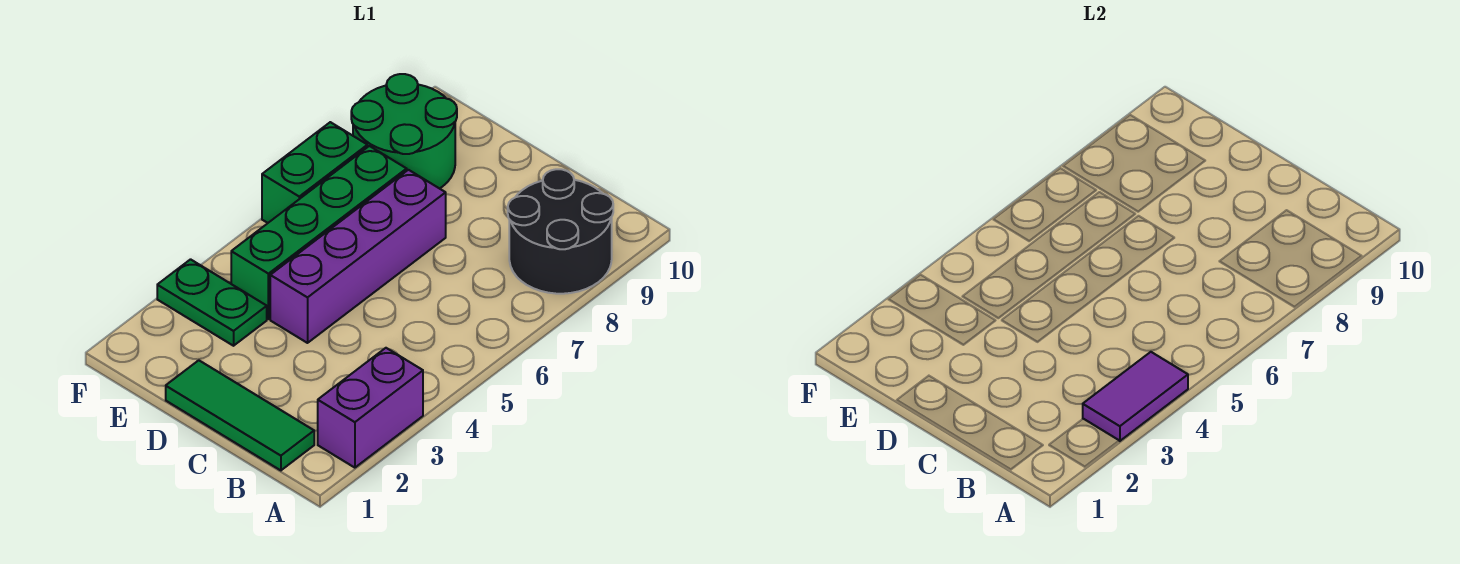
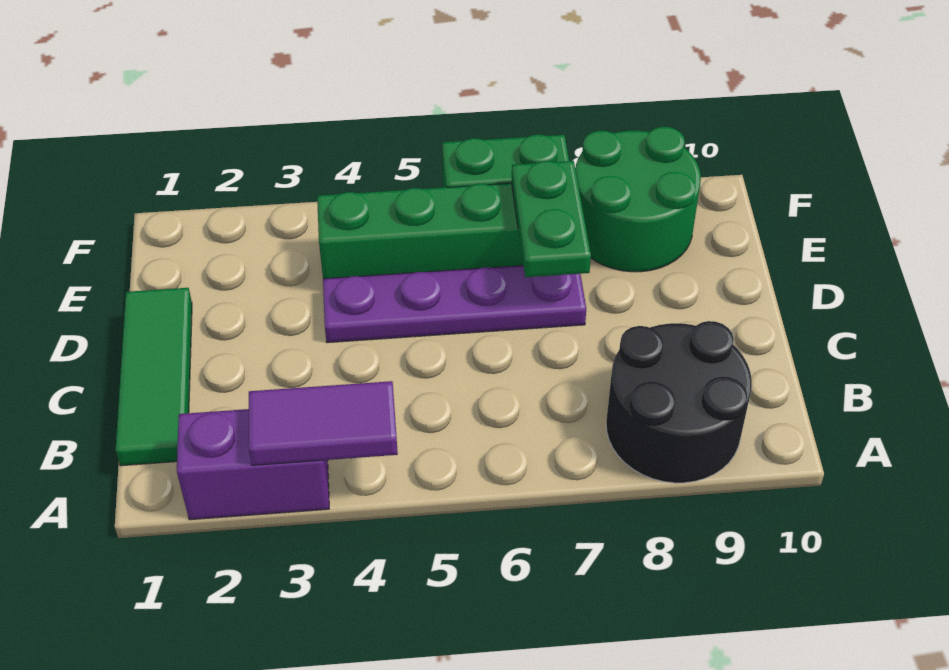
purple 1x4 brick [270,170,446,343] -> purple 1x4 plate [323,265,586,343]
green 1x2 plate [157,259,267,346] -> green 1x2 plate moved to [512,161,591,277]

